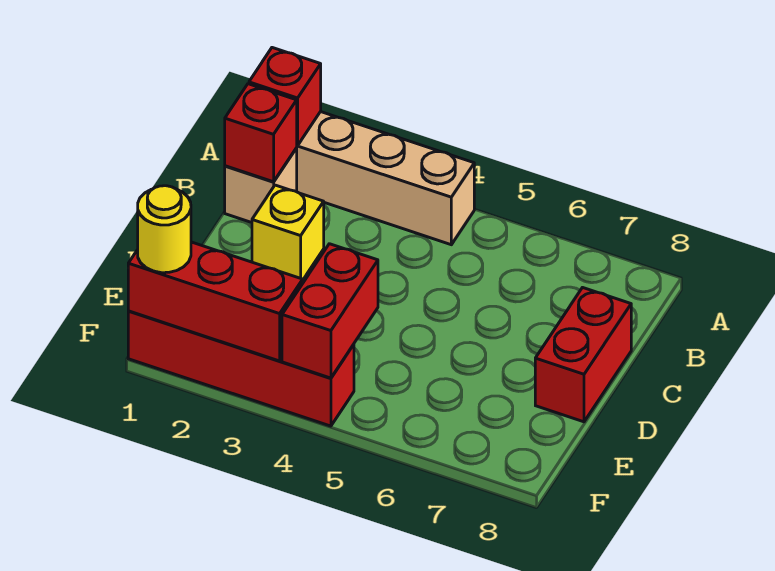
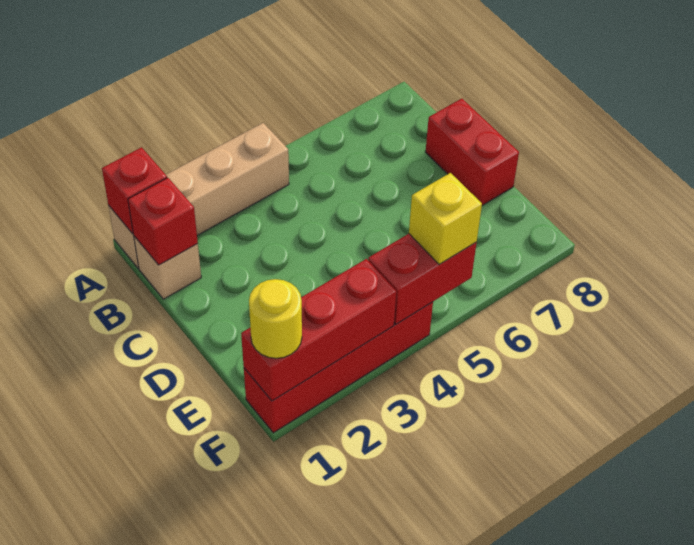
yellow 1x1 brick [252,185,324,279] -> yellow 1x1 brick moved to [409,173,482,264]
red 1x2 brick [282,244,378,378] -> red 1x2 brick turned to [368,234,477,324]

